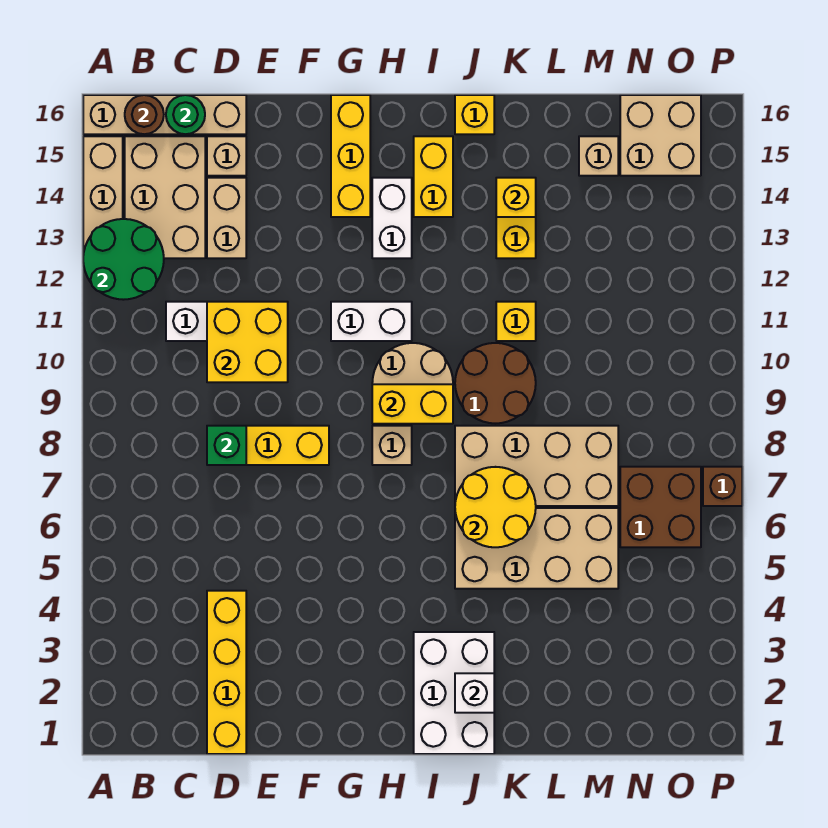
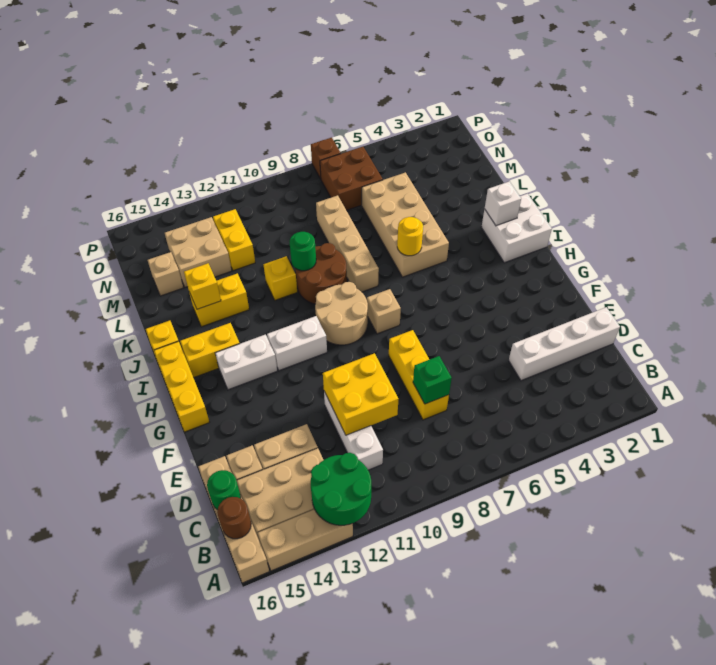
yellow 1x4 brick [207,591,246,754] -> white 1x4 brick [509,307,620,381]
white 1x2 brick [331,302,412,341] -> white 1x2 brick turned to [267,316,327,371]
yellow 1x3 brick [331,95,370,217] -> yellow 1x3 brick turned to [154,341,209,432]
yellow 1x2 brick [372,384,453,424] -> yellow 1x2 brick moved to [213,209,255,271]
white 2x3 brick [414,632,494,754] -> white 2x2 brick [481,194,552,263]
yellow 2x2 round brick [455,467,536,547] -> yellow 1x1 round brick [397,217,423,256]
tan 2x4 brick [455,426,618,506] -> tan 1x4 brick [316,195,379,292]
none -> green 1x1 round brick [290,232,316,271]
tan 2x2 brick [620,95,701,176] -> tan 2x2 brick moved to [165,217,232,287]

